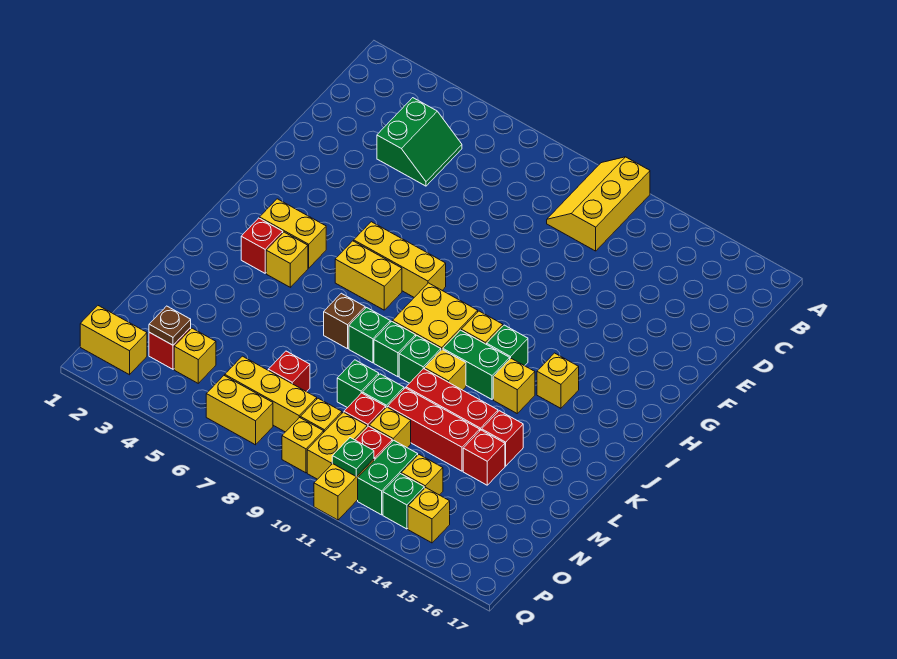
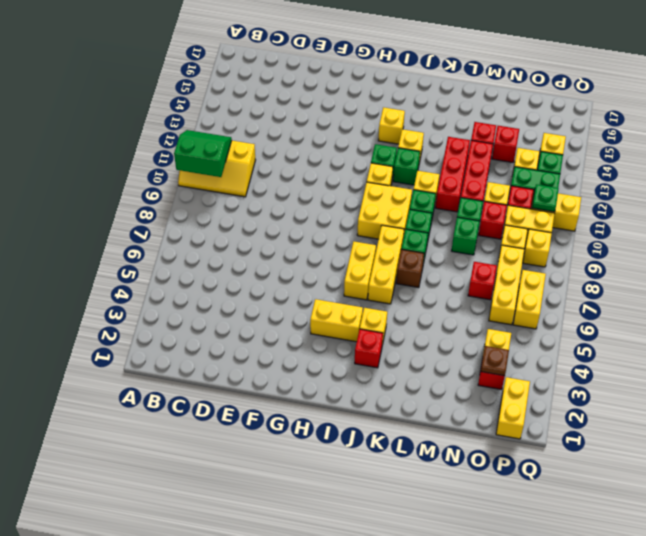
green 2x2 slope [377,98,462,186] -> green 2x2 slope moved to [174,130,232,177]
yellow 1x3 brick [354,222,446,297] -> yellow 1x3 brick moved to [368,225,404,304]
yellow 1x2 brick [260,199,326,268] -> yellow 1x2 brick turned to [310,299,363,342]
green 1x2 brick [443,330,510,399] -> green 1x1 brick [393,148,420,185]
red 1x1 brick [482,411,523,466] -> red 1x1 brick moved to [492,126,519,162]

